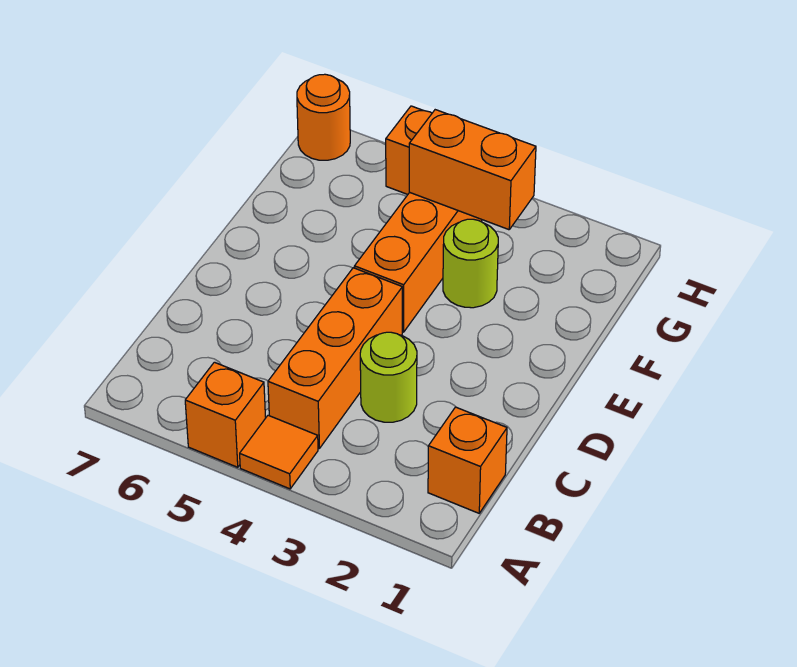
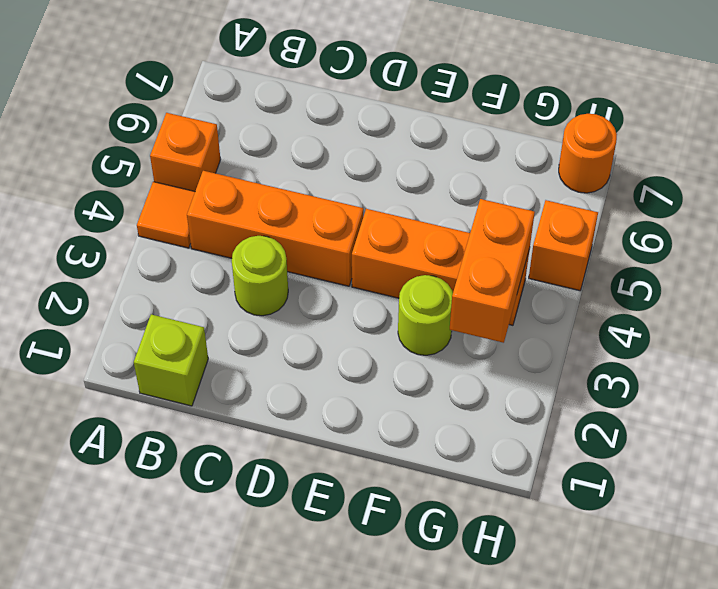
orange 1x1 brick [428,407,507,513] -> lime 1x1 brick [134,314,208,406]

